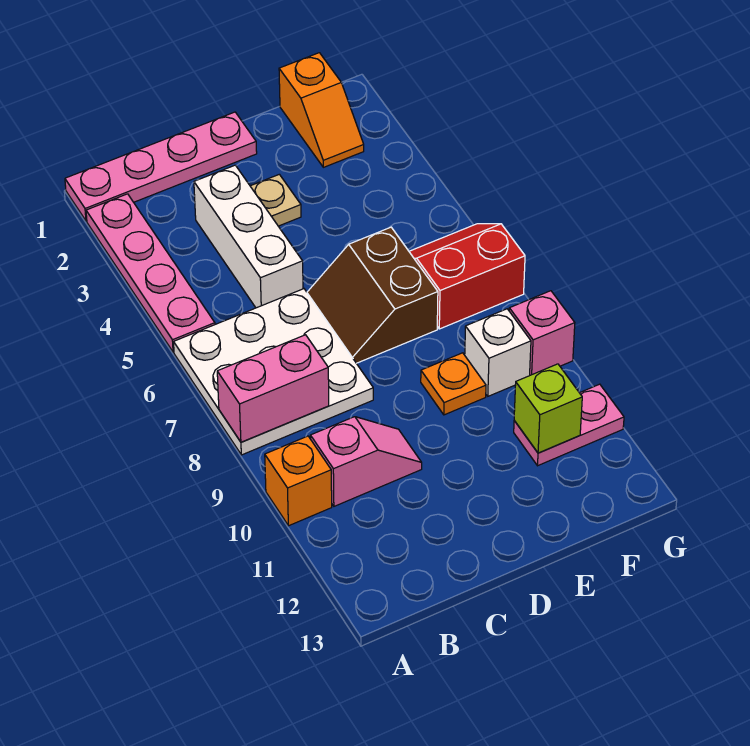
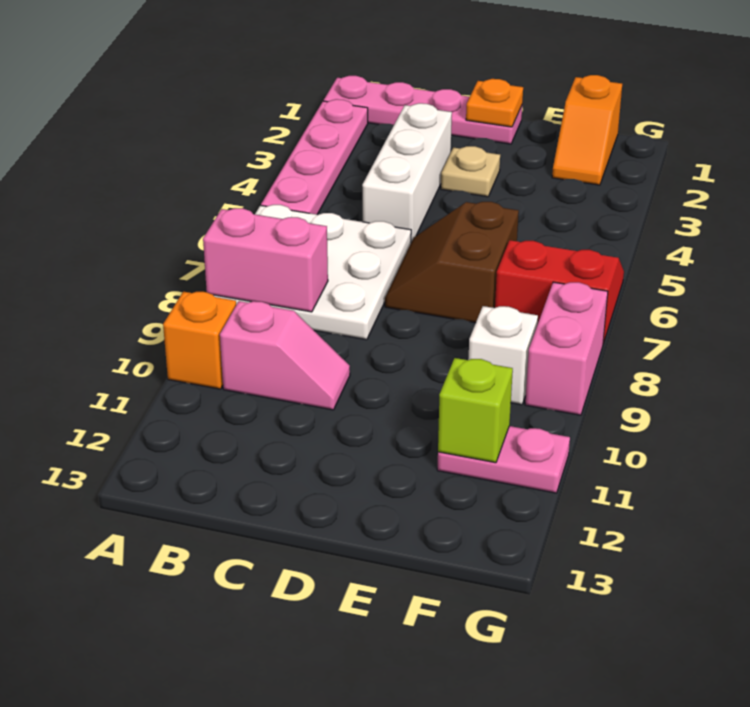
orange 1x1 plate [421,353,486,415] -> orange 1x1 plate moved to [466,79,523,127]
pink 1x1 brick [509,291,575,375] -> pink 1x2 brick [525,282,608,415]

